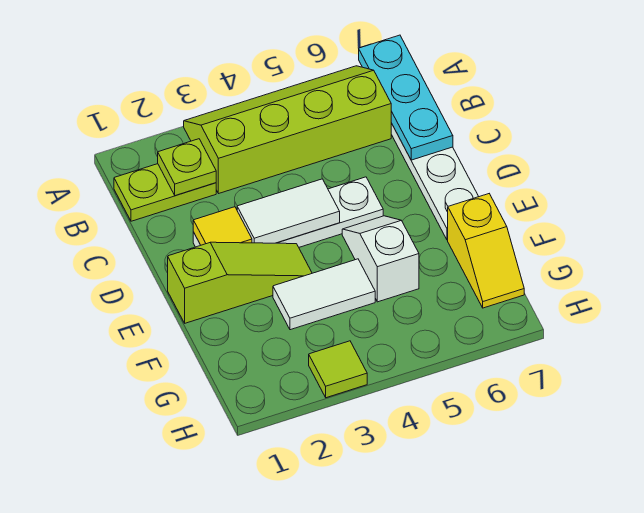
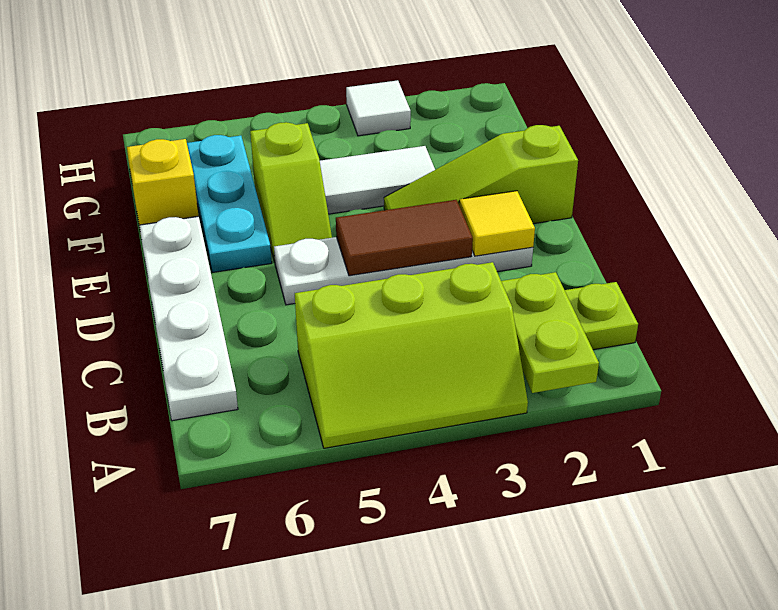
lime 2x4 slope [184,66,391,193] -> lime 2x3 slope [295,262,528,448]
cyan 1x3 plate [359,35,453,160] -> cyan 1x3 plate moved to [187,135,272,272]
lime 1x1 plate [158,139,216,196] -> lime 1x2 plate [501,272,599,393]
white 1x2 tile [237,179,340,243] -> brown 1x2 tile [336,200,473,276]
white 1x2 slope [342,216,419,302] -> lime 1x2 slope [250,122,332,262]
lime 1x1 tile [309,341,367,398] -> white 1x1 tile [346,80,411,136]

